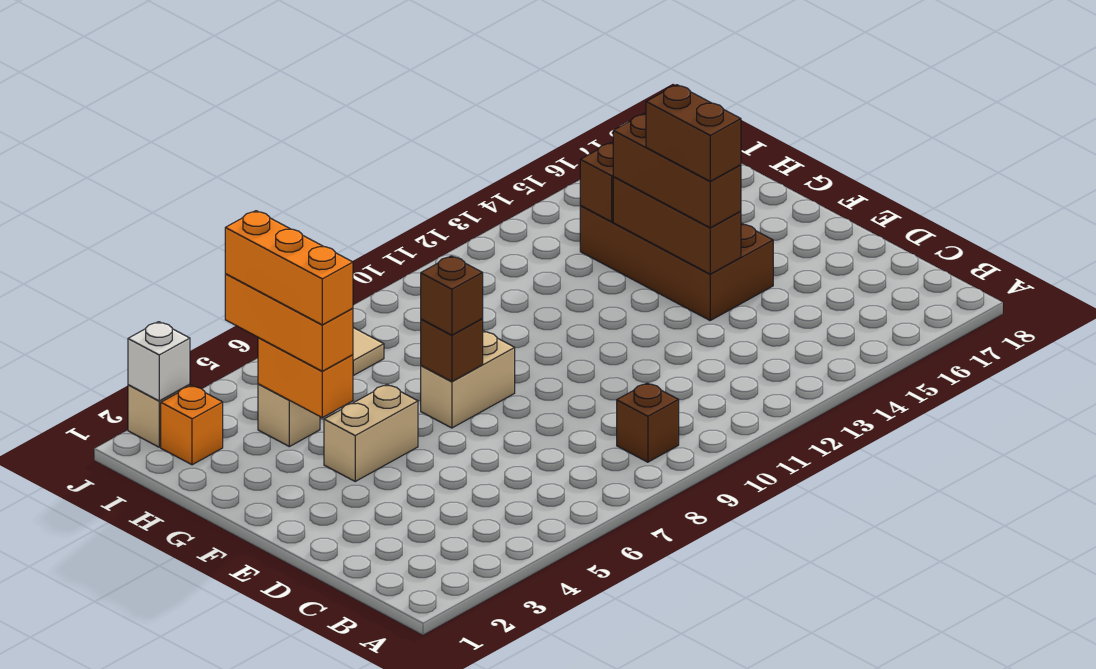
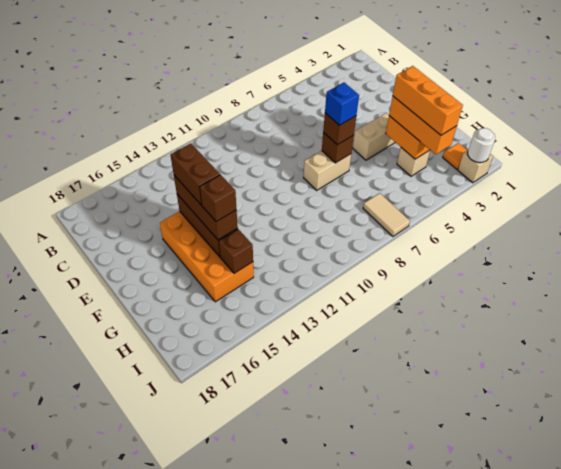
brown 1x1 brick [617,383,679,462] -> brown 1x1 brick moved to [200,175,237,222]
brown 2x4 brick [580,206,773,320] -> orange 2x4 brick [160,211,254,302]
none -> blue 1x1 brick [325,83,359,125]
orange 1x1 brick [161,386,223,465] -> orange 1x1 tile [443,143,467,169]
white 1x1 brick [128,322,190,401] -> white 1x1 round brick [468,128,495,163]

